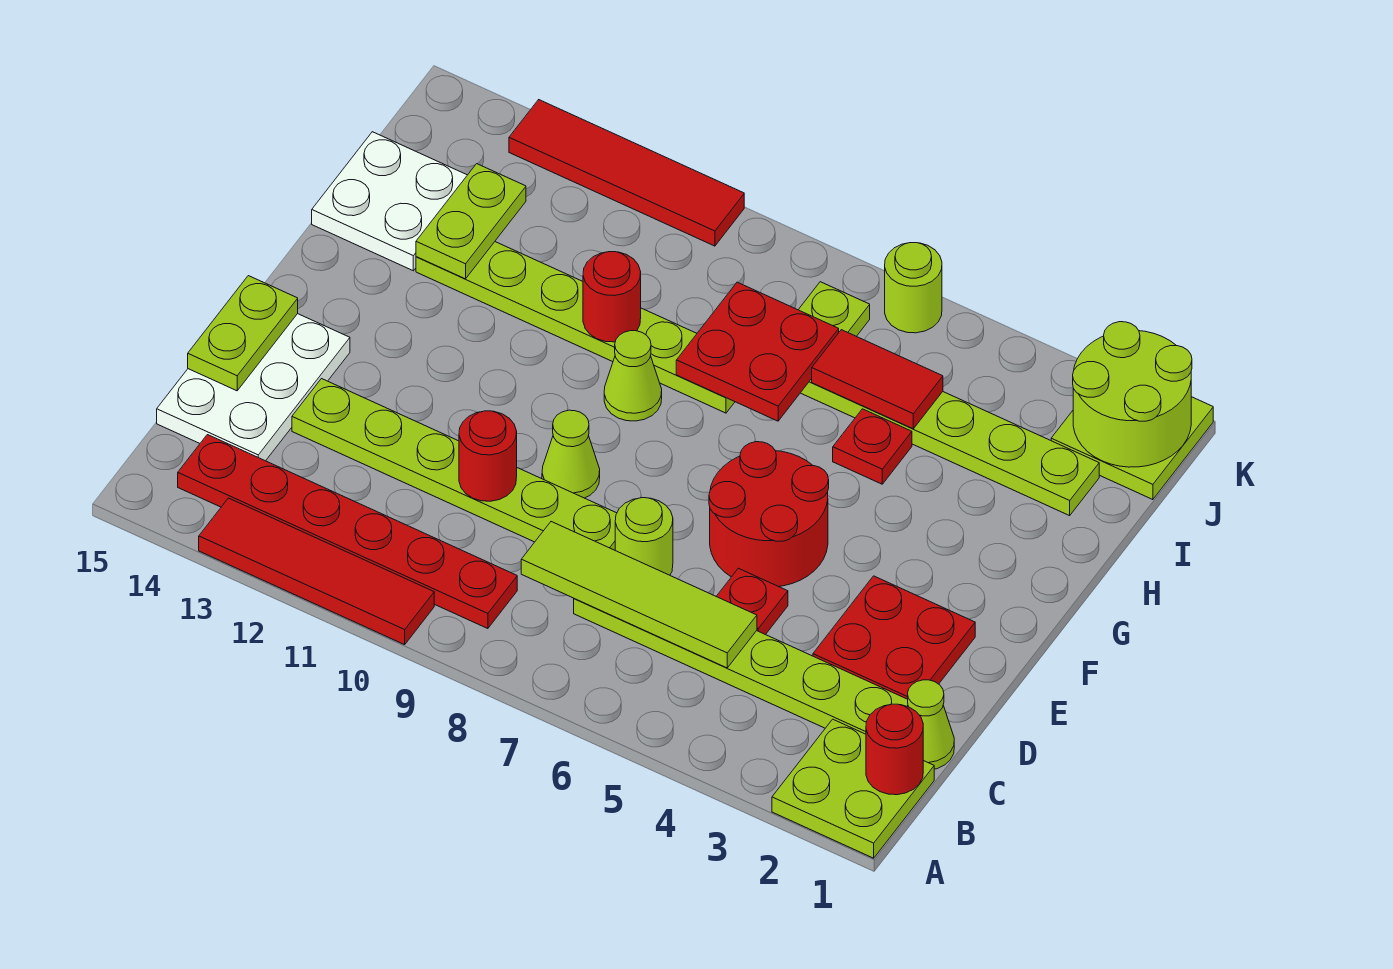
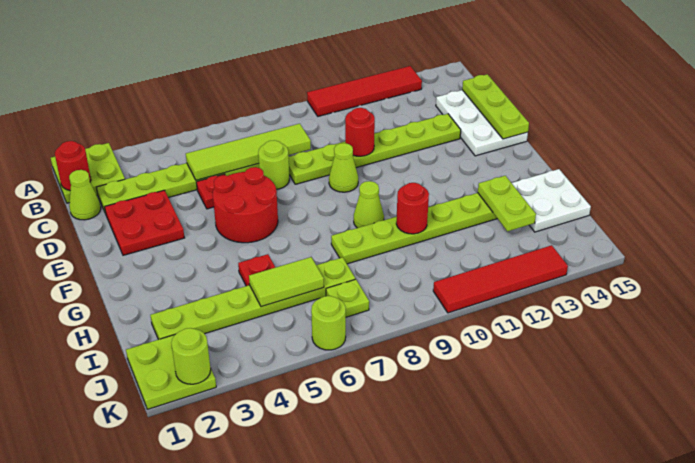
red 1x6 plate [178,435,517,629] -> none
lime 1x2 plate [188,276,298,391] -> lime 1x3 plate [462,74,529,139]
red 2x2 plate [676,282,839,421] -> none
red 1x2 tile [812,330,943,429] -> lime 1x2 tile [249,257,324,307]
lime 2x2 round brick [1073,322,1192,467] -> lime 1x1 round brick [171,328,211,384]

